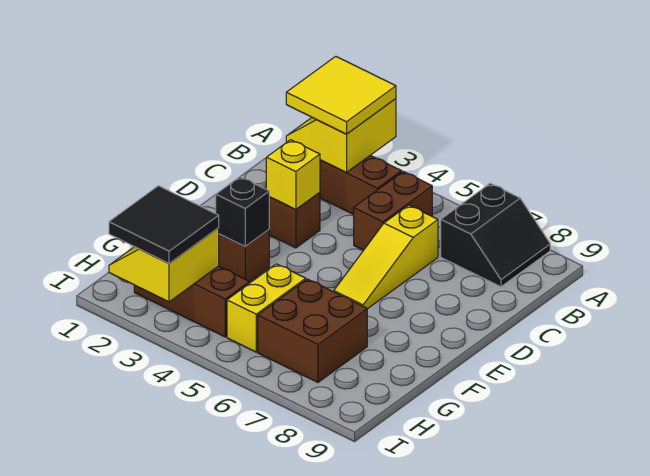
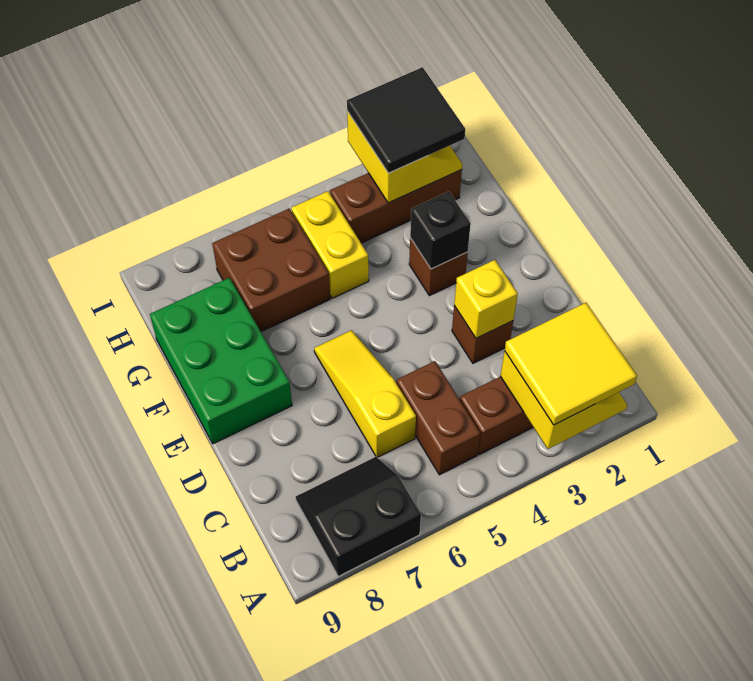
black 2x2 slope [441,183,550,287] -> black 2x2 slope turned to [296,457,421,576]
none -> green 2x3 brick [150,278,292,444]

